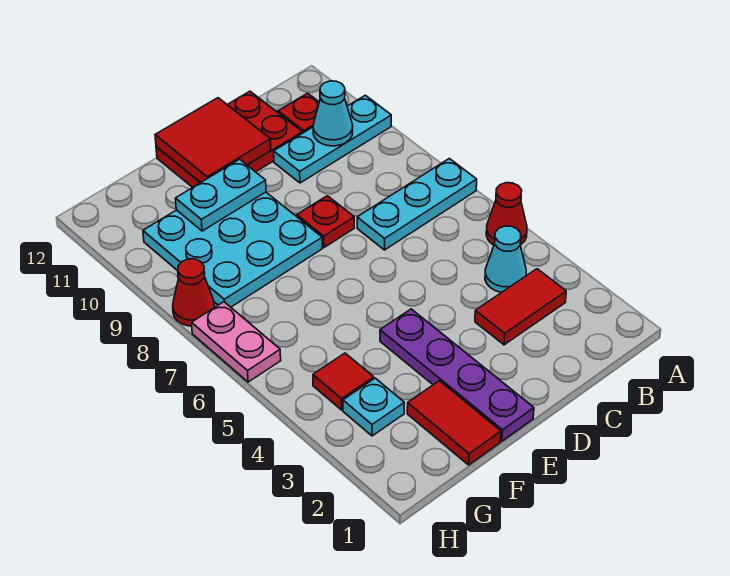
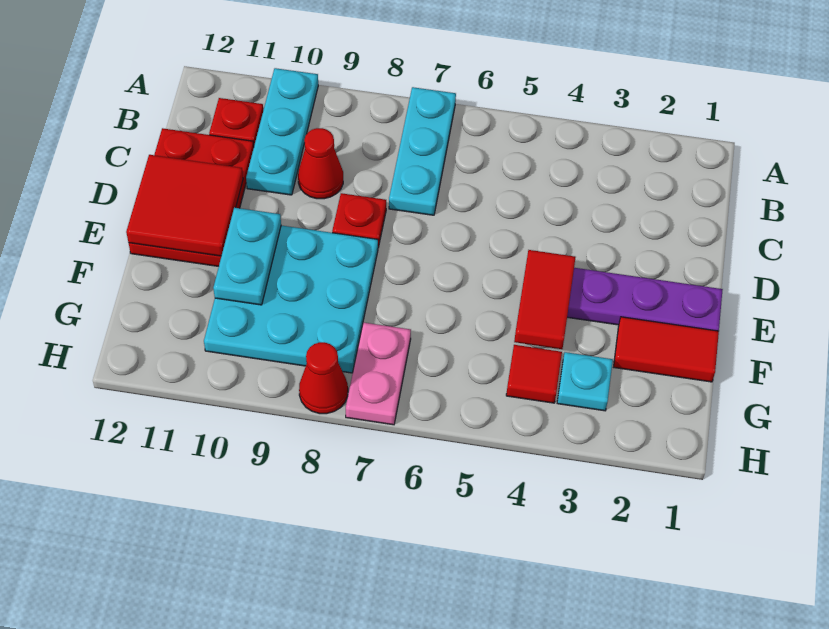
red 1x1 cone [486,183,527,245] -> red 1x1 cone moved to [298,128,343,199]
red 1x2 tile [475,269,566,345] -> red 1x2 tile moved to [514,250,576,349]
cyan 1x1 cone [485,226,526,293] -> none
cyan 1x1 cone [313,81,353,146] -> none
pink 1x2 plate [192,302,281,382] -> pink 1x2 plate turned to [346,323,411,425]

